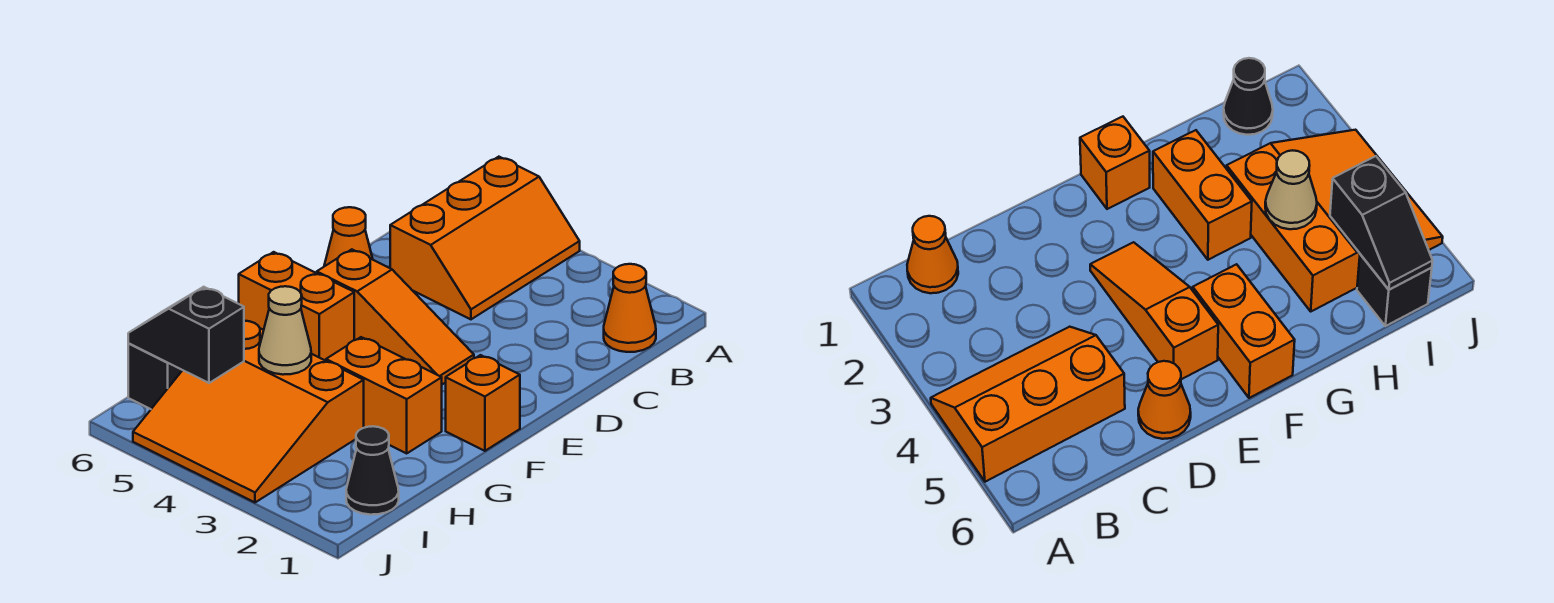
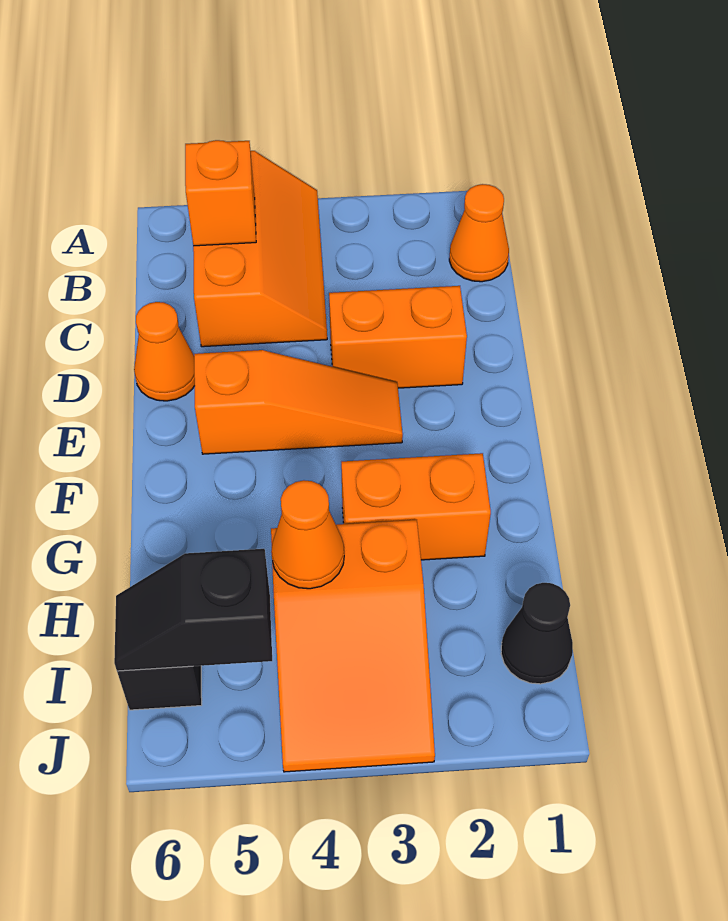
orange 1x1 brick [446,355,520,451] -> orange 1x1 brick moved to [185,140,256,246]
orange 1x2 brick [239,252,354,361] -> orange 1x2 brick moved to [329,286,467,388]
orange 3x3 slope [133,321,364,502] -> orange 2x3 slope [271,520,435,772]
tan 1x1 cone [259,286,311,375] -> orange 1x1 cone [271,480,344,589]

